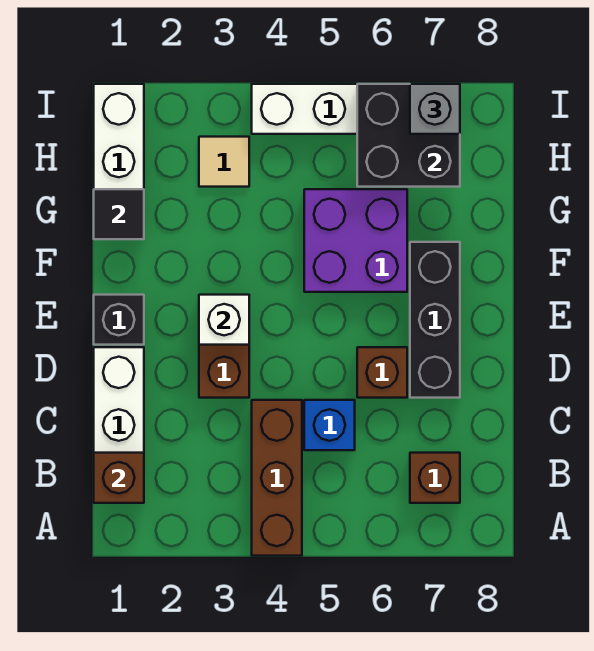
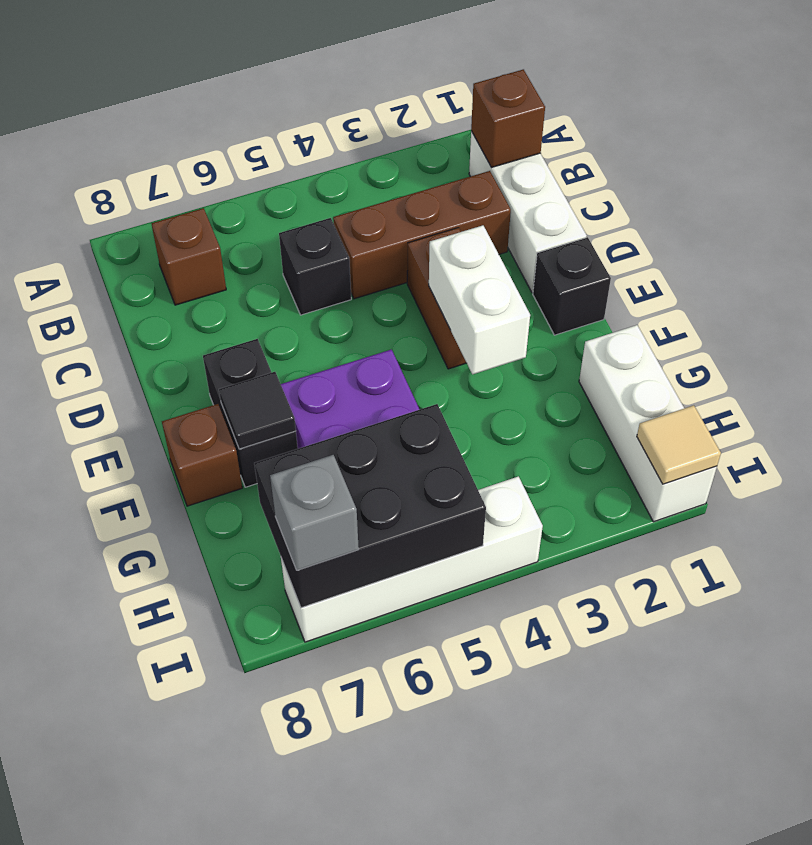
brown 1x3 brick [252,400,302,556] -> brown 1x3 brick turned to [333,171,511,299]
blue 1x1 brick [304,400,355,450] -> black 1x1 brick [279,218,351,315]
brown 1x1 brick [357,347,407,398] -> brown 1x1 brick moved to [162,404,242,506]
black 1x3 brick [410,242,460,398] -> black 1x2 brick [203,339,298,487]
white 1x1 brick [199,295,249,345] -> white 1x2 brick [429,225,530,374]
black 1x1 tile [94,189,144,239] -> black 1x1 tile moved to [219,372,296,449]
tan 1x1 tile [199,137,249,187] -> tan 1x1 tile moved to [637,405,721,484]
black 2x2 brick [357,84,460,187] -> black 2x3 brick [254,404,486,608]

